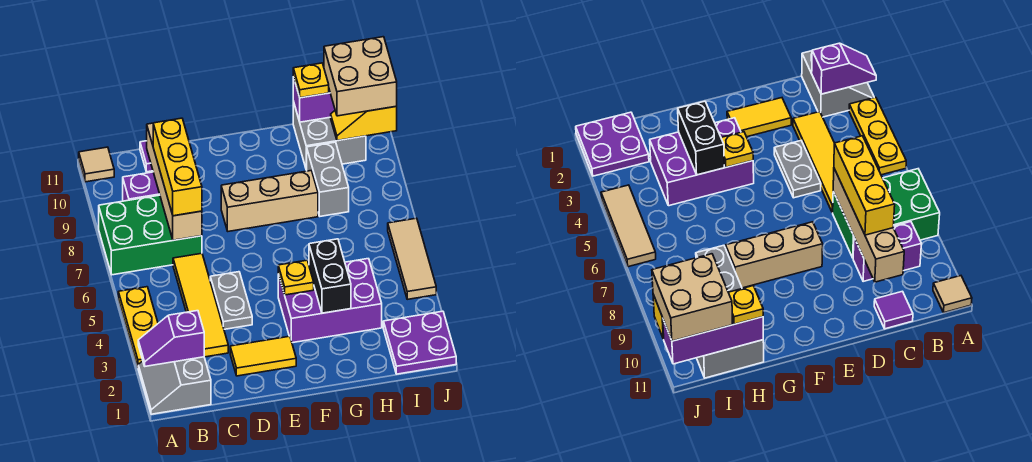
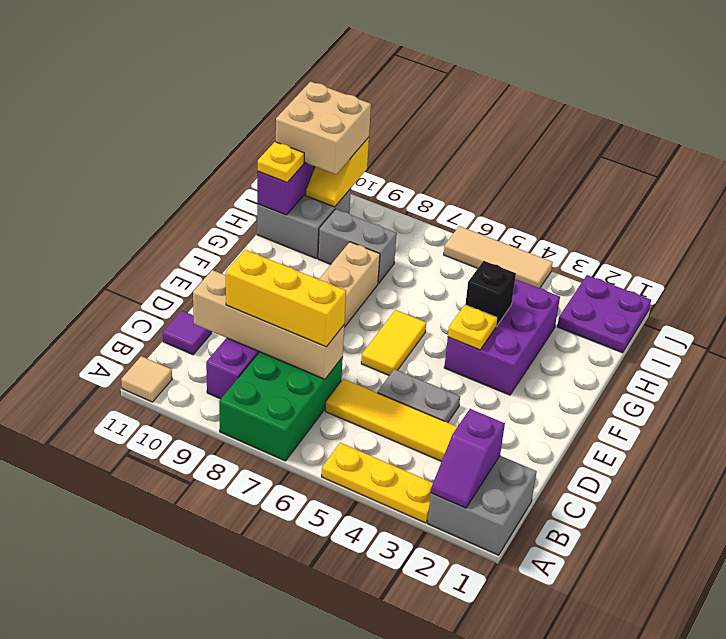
grey 2x2 slope [138,357,211,414] -> grey 2x2 brick [427,456,537,555]
yellow 1x2 tile [230,336,296,376] -> yellow 1x2 tile moved to [361,310,426,375]
black 1x2 brick [309,239,351,313] -> black 1x1 brick [465,261,516,326]

